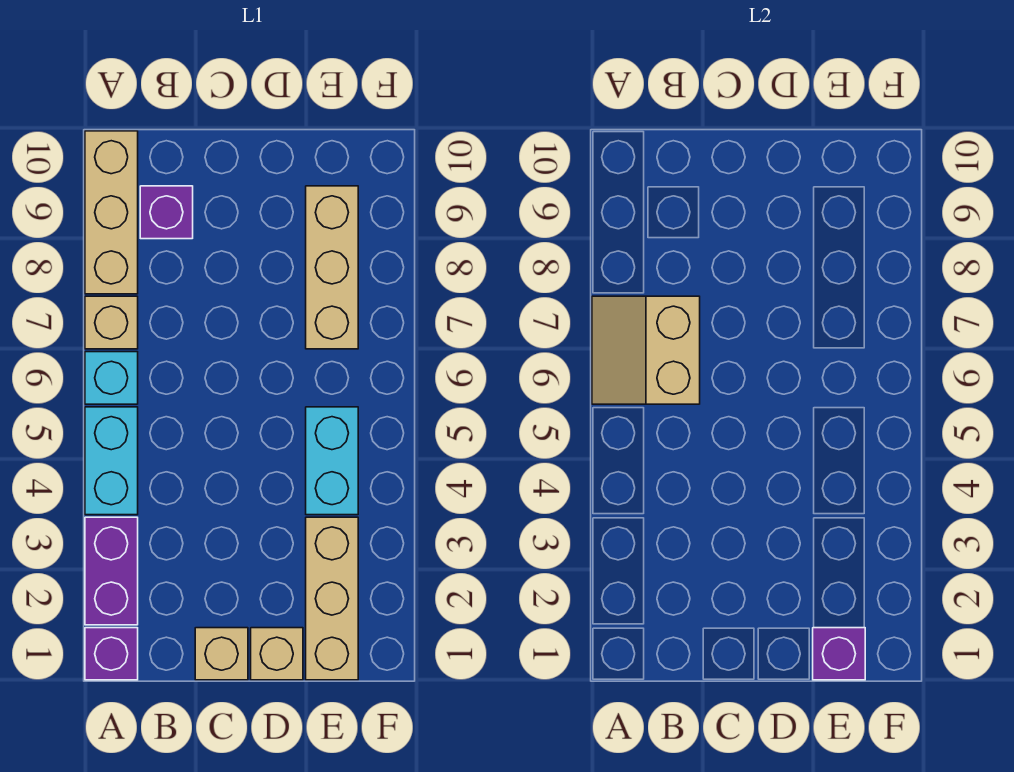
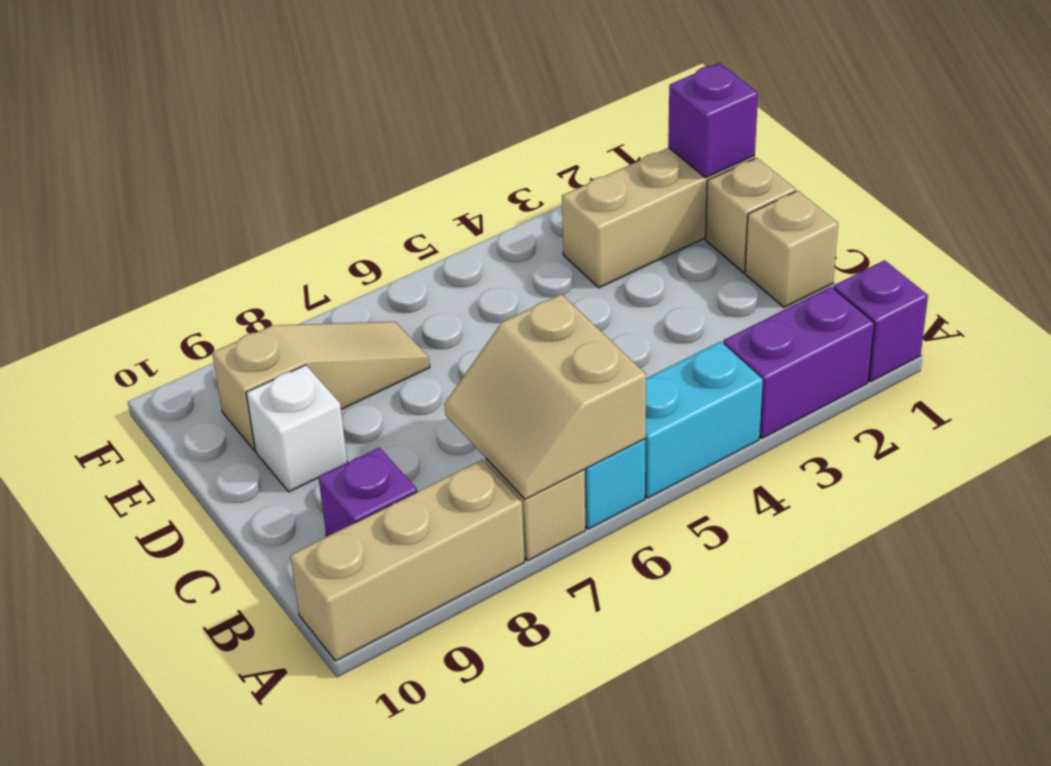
tan 2x2 slope [592,296,700,404] -> tan 2x2 slope turned to [444,294,646,499]
none -> white 1x1 brick [246,365,347,492]
cyan 1x2 brick [306,407,358,515] -> none
tan 1x3 brick [306,186,358,349] -> tan 1x3 slope [212,322,430,450]

